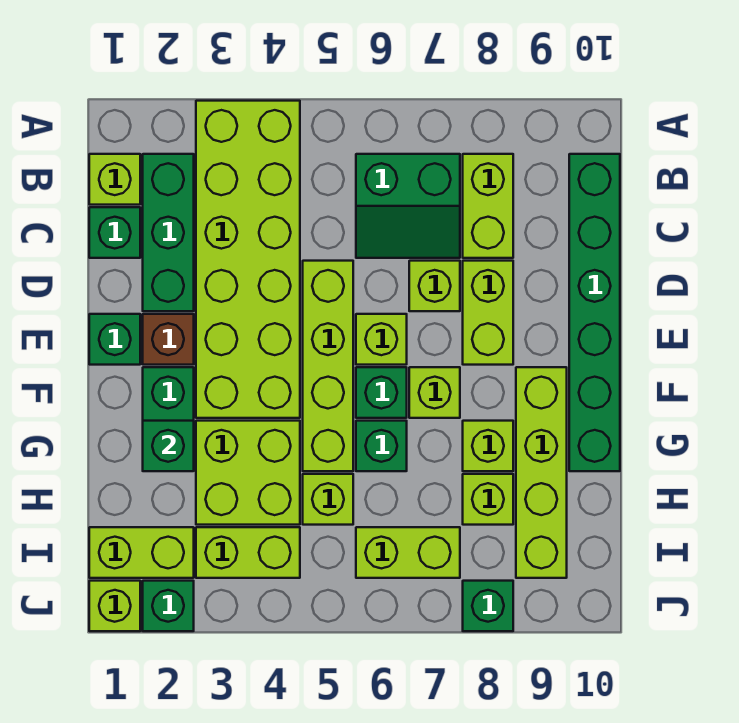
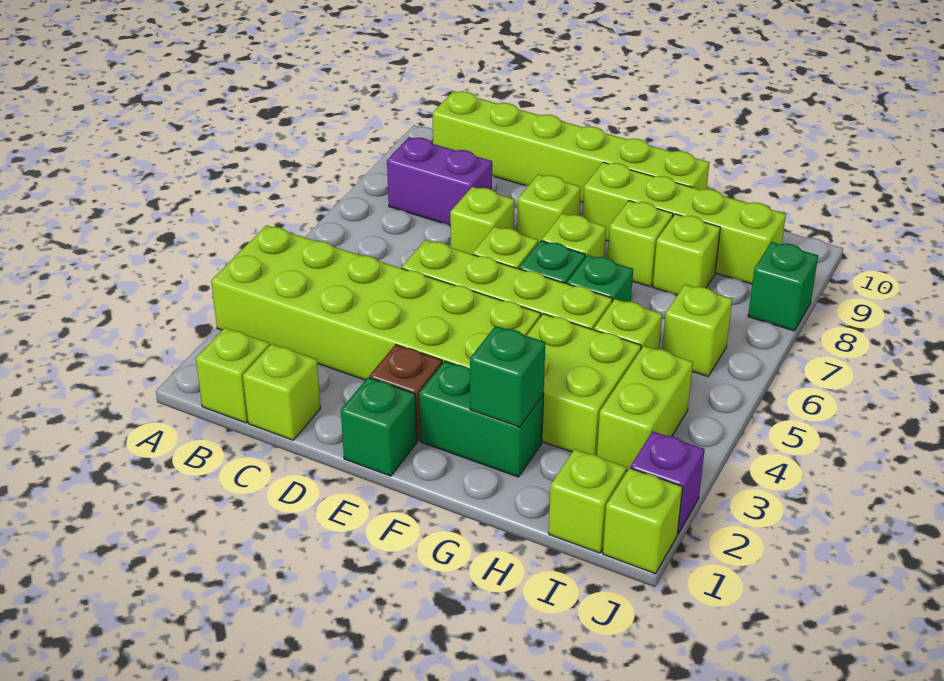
green 1x3 brick [143,154,194,311] -> none
green 2x2 slope [356,154,460,258] -> none
lime 1x2 brick [463,154,513,258] -> purple 1x2 brick [387,137,492,226]
green 1x6 brick [569,154,620,471] -> lime 1x6 brick [433,91,709,202]
green 1x1 brick [89,207,140,258] -> lime 1x1 brick [243,344,321,440]
lime 1x2 brick [463,261,513,365] -> lime 1x1 brick [517,174,581,243]
lime 1x2 brick [89,527,194,578] -> lime 1x1 brick [549,449,627,553]
lime 1x2 brick [356,527,460,578] -> lime 1x1 brick [662,284,732,376]
green 1x1 brick [143,581,194,631] -> purple 1x1 brick [630,431,705,534]

